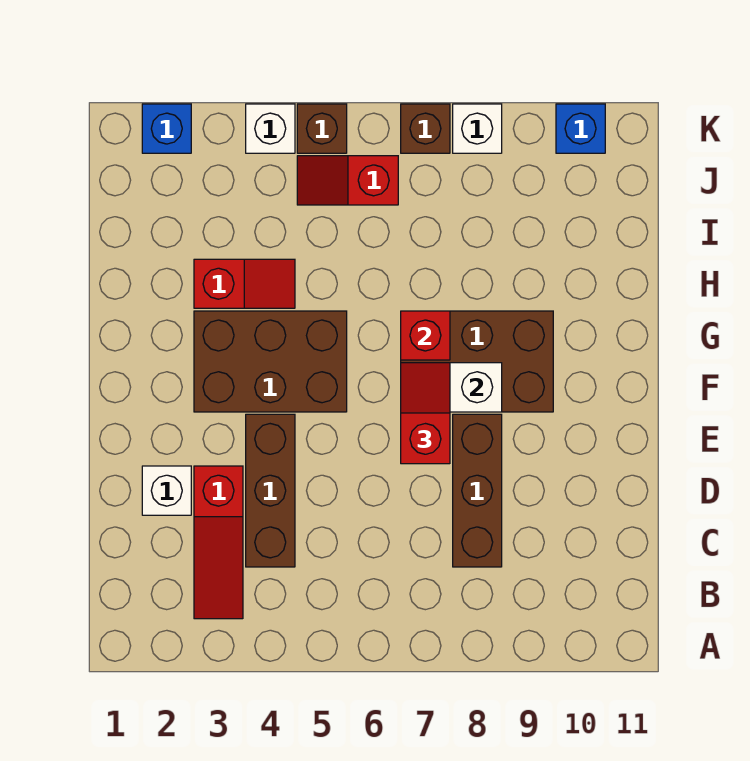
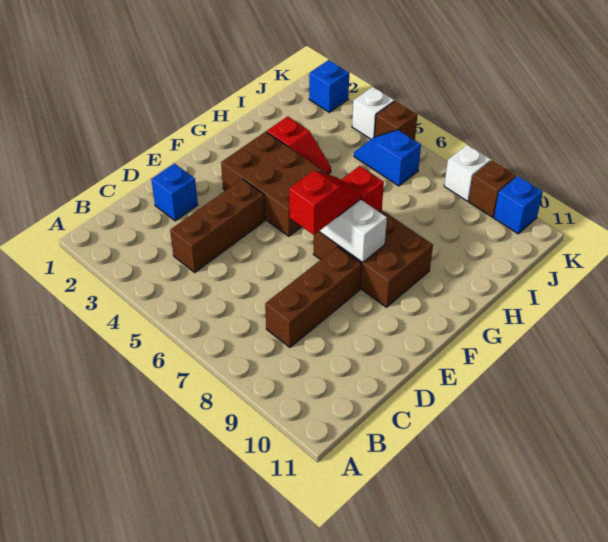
red 1x3 slope [194,466,243,619] -> none
white 1x1 brick [142,466,191,515] -> blue 1x1 brick [151,164,198,221]
red 1x2 slope [297,156,398,205] -> blue 1x2 slope [354,130,421,186]
brown 1x1 brick [401,104,450,153] -> brown 1x1 brick moved to [469,160,516,217]

